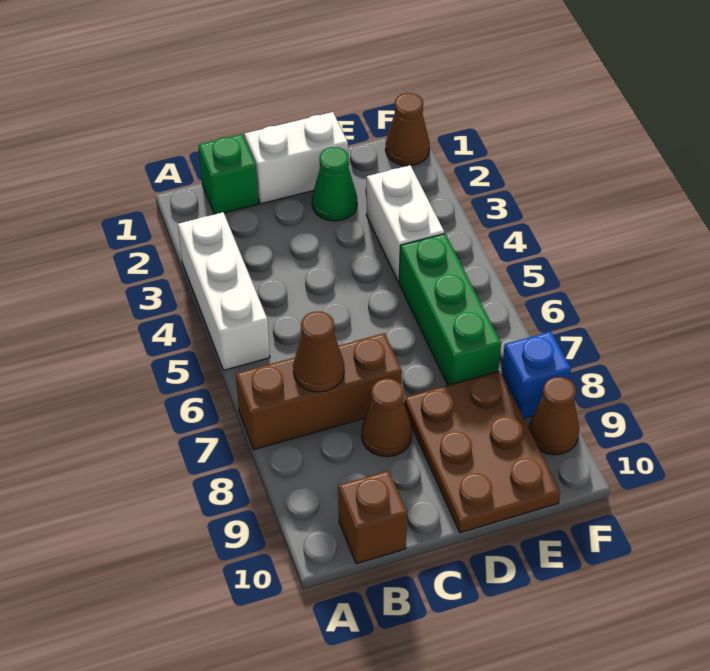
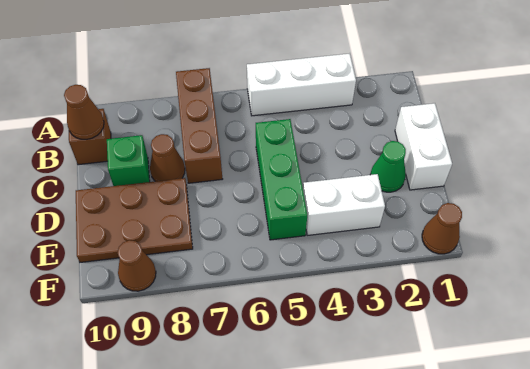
green 1x1 brick [198,134,258,214] -> green 1x1 brick moved to [107,135,150,186]
brown 1x1 cone [293,312,344,392] -> brown 1x1 cone moved to [64,85,104,139]
green 1x3 brick [399,234,501,385] -> green 1x3 brick turned to [256,119,307,240]
blue 1x1 brick [501,332,571,418] -> none

